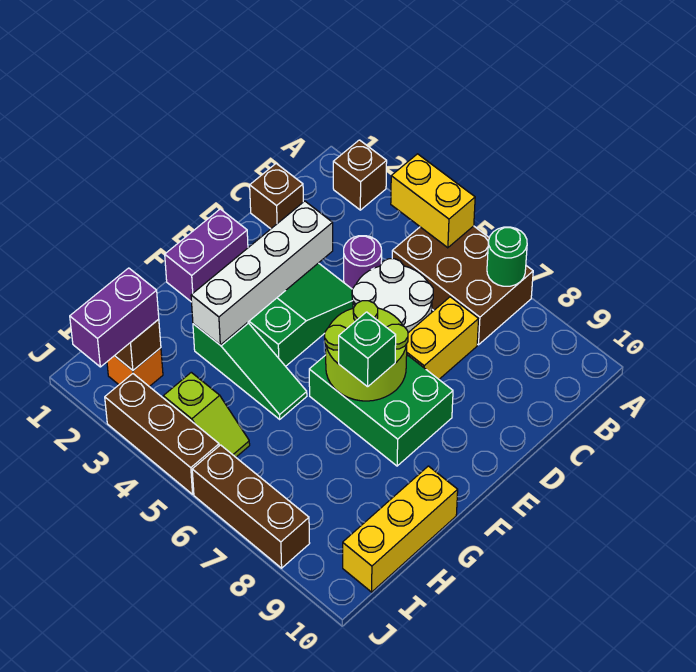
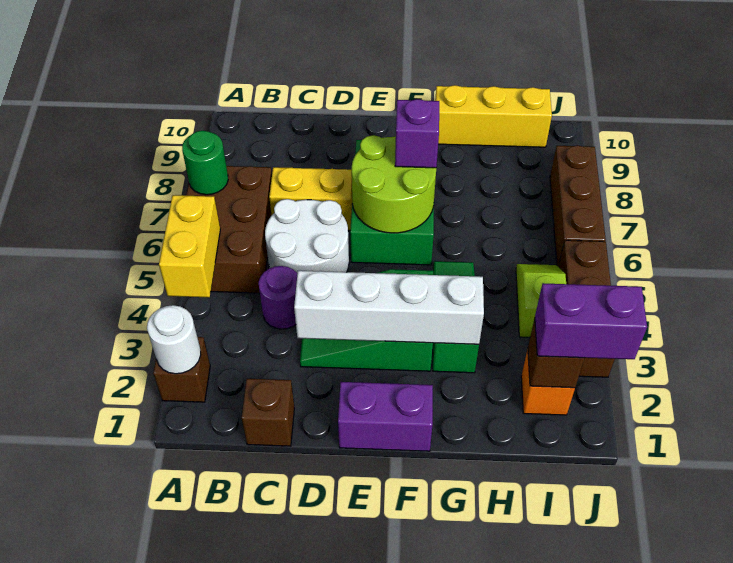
none -> white 1x1 round brick [147,305,201,374]
green 1x1 brick [339,312,396,387] -> purple 1x1 brick [395,99,439,168]

